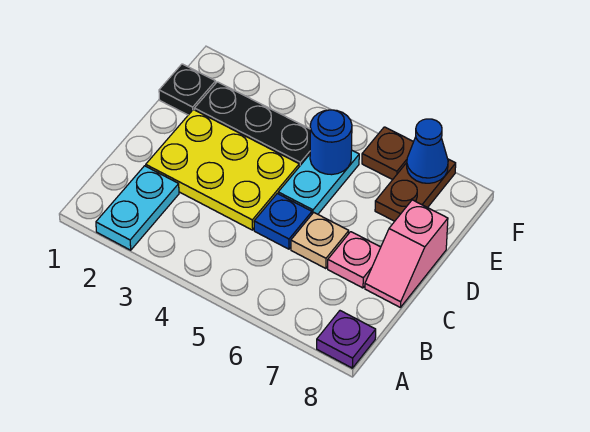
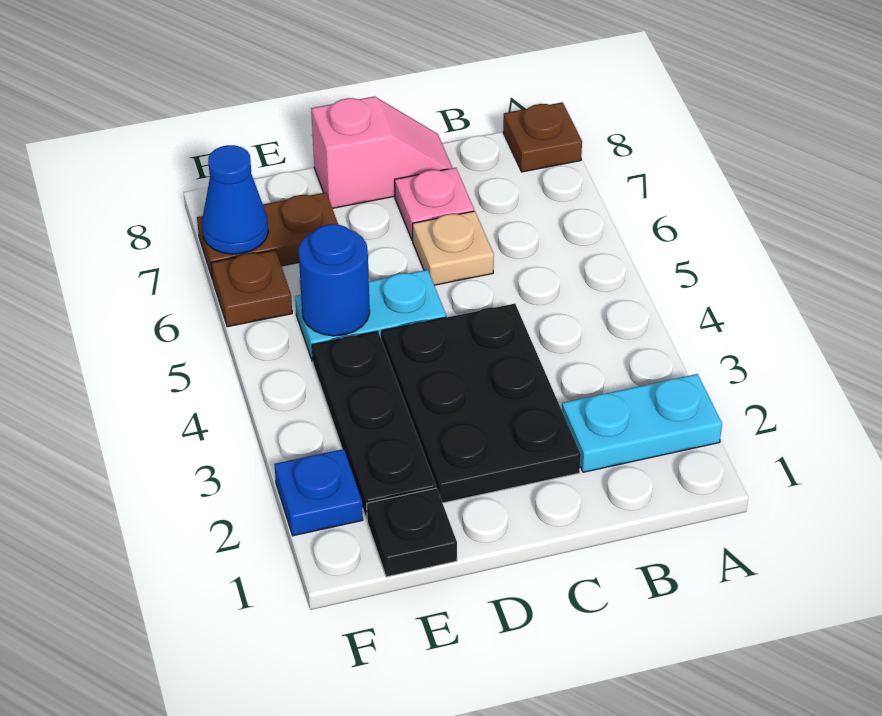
purple 1x1 plate [317,311,376,368] -> brown 1x1 plate [503,102,582,172]
yellow 2x3 plate [146,110,299,230] -> black 2x3 plate [382,304,581,503]
blue 1x1 plate [254,194,312,249] -> blue 1x1 plate moved to [274,449,363,536]

